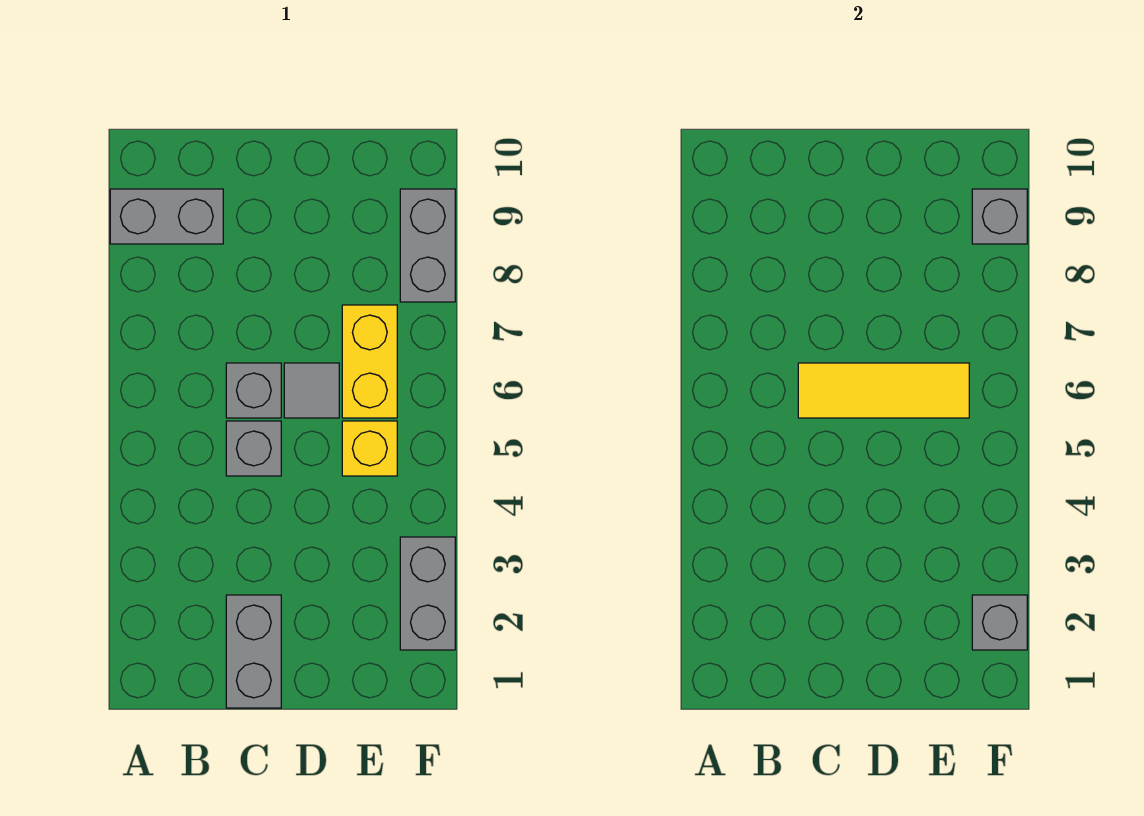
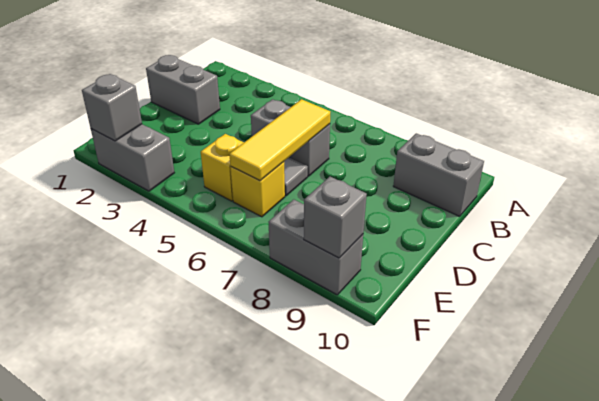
grey 1x2 brick [110,189,223,244] -> grey 1x2 brick turned to [393,133,484,216]
yellow 1x2 brick [342,305,397,418] -> yellow 1x1 brick [231,162,285,217]

